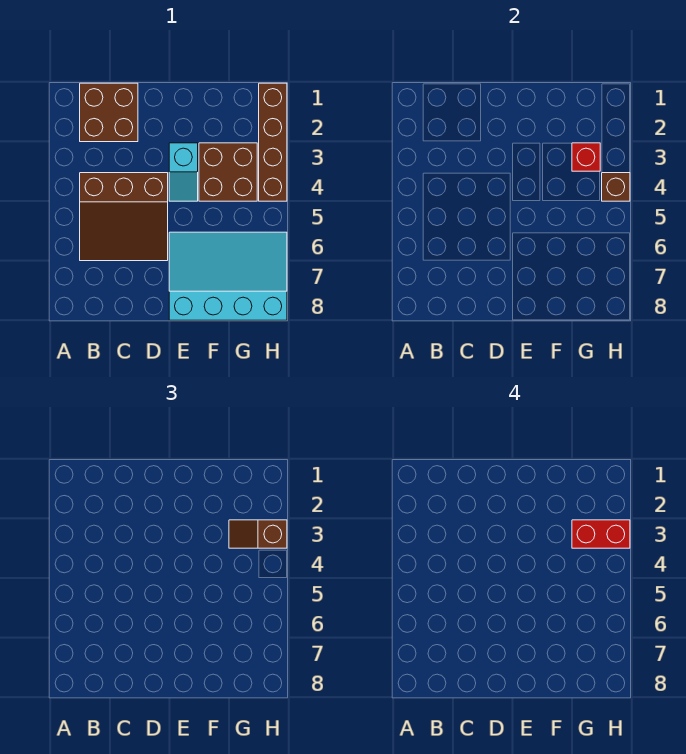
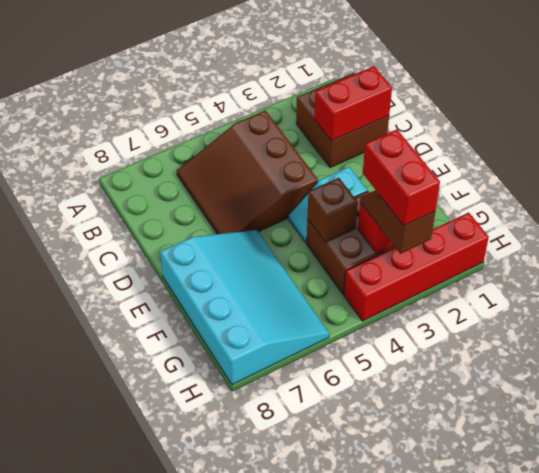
none -> red 1x2 brick [314,66,392,141]
brown 1x4 brick [259,83,287,201] -> red 1x4 brick [344,213,489,321]
brown 1x1 brick [602,173,630,201] -> brown 1x1 brick moved to [307,178,358,243]

